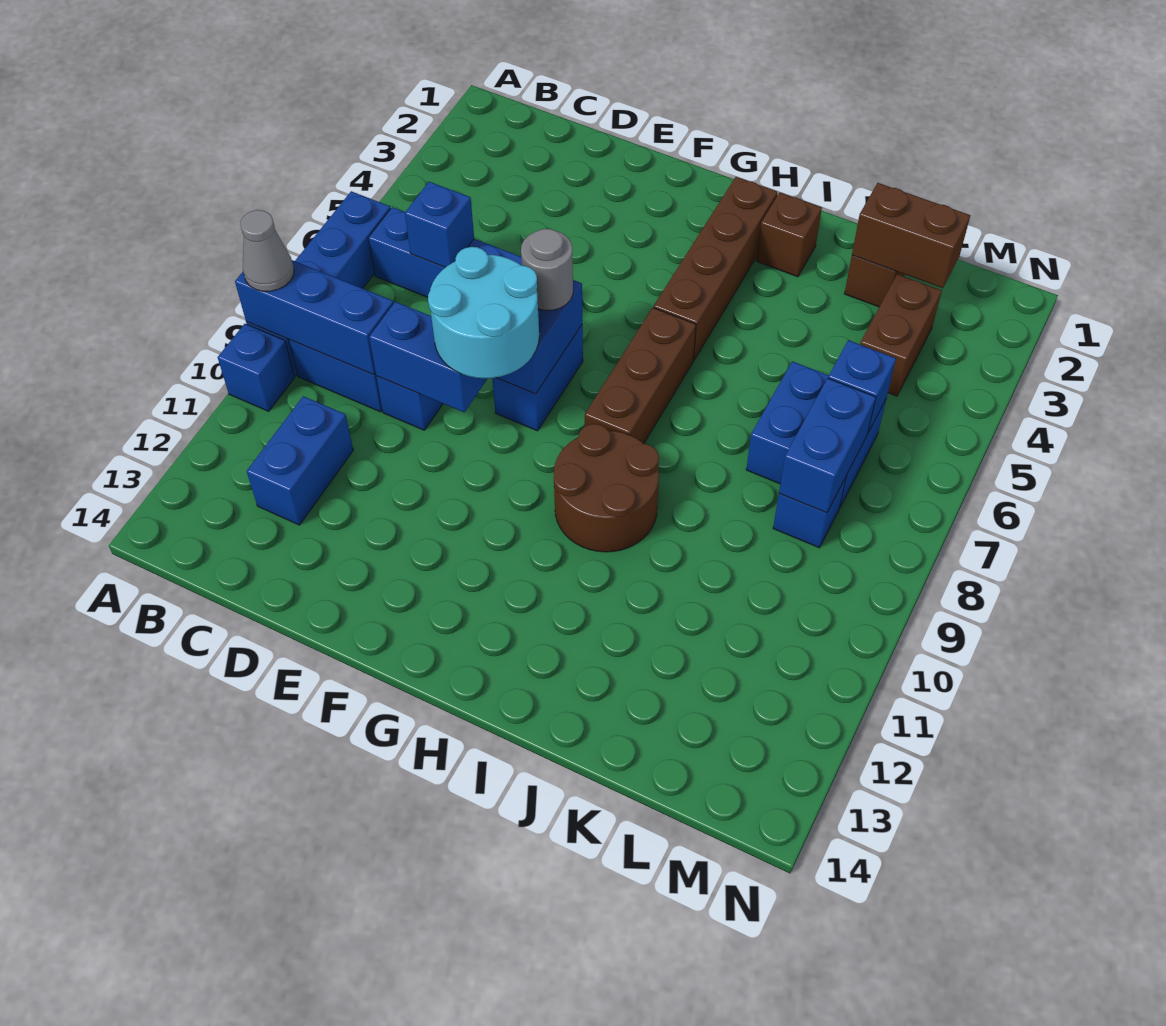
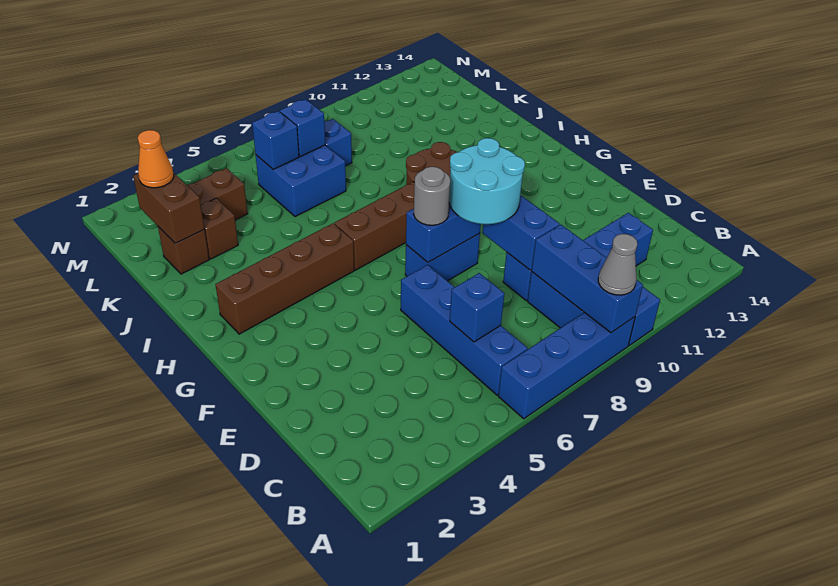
brown 1x1 brick [757,193,822,277] -> brown 1x1 brick moved to [201,198,238,259]
none -> orange 1x1 cone [138,130,174,188]
blue 1x2 brick [779,378,876,513] -> blue 1x1 brick [280,99,325,157]

